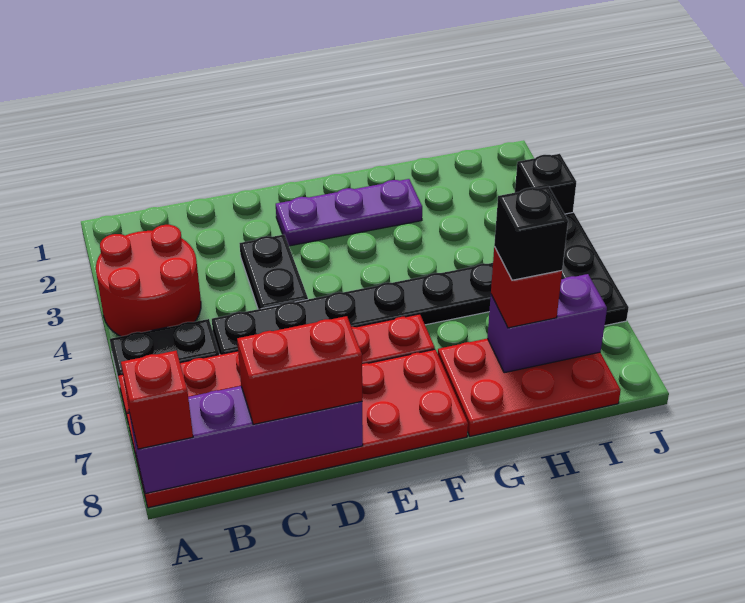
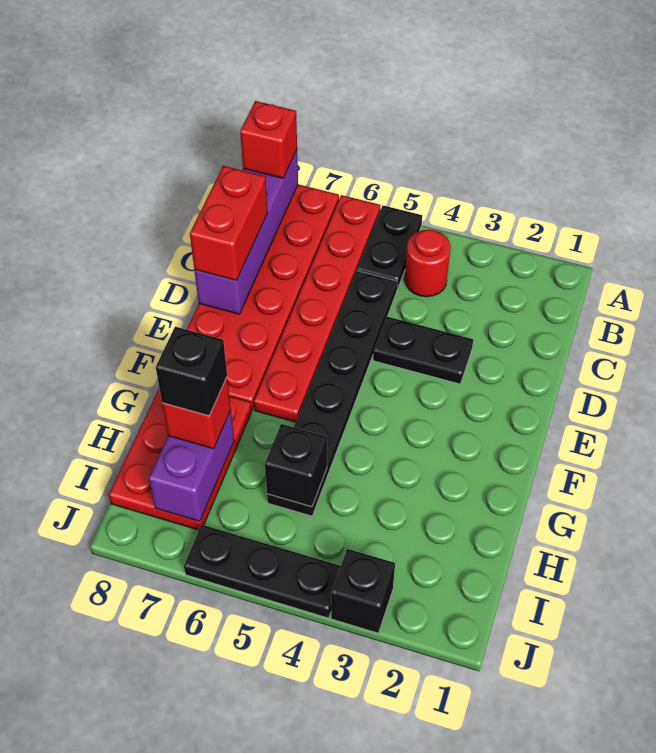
red 2x2 round brick [96,225,201,336] -> red 1x1 round brick [405,230,451,297]
purple 1x3 plate [276,179,422,246] -> none
none -> black 1x1 brick [265,424,327,507]

